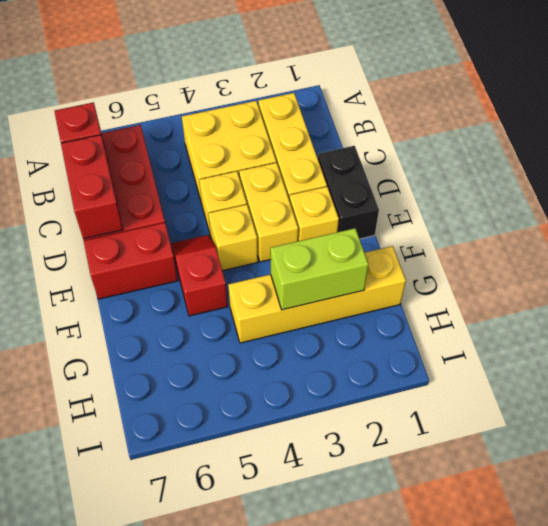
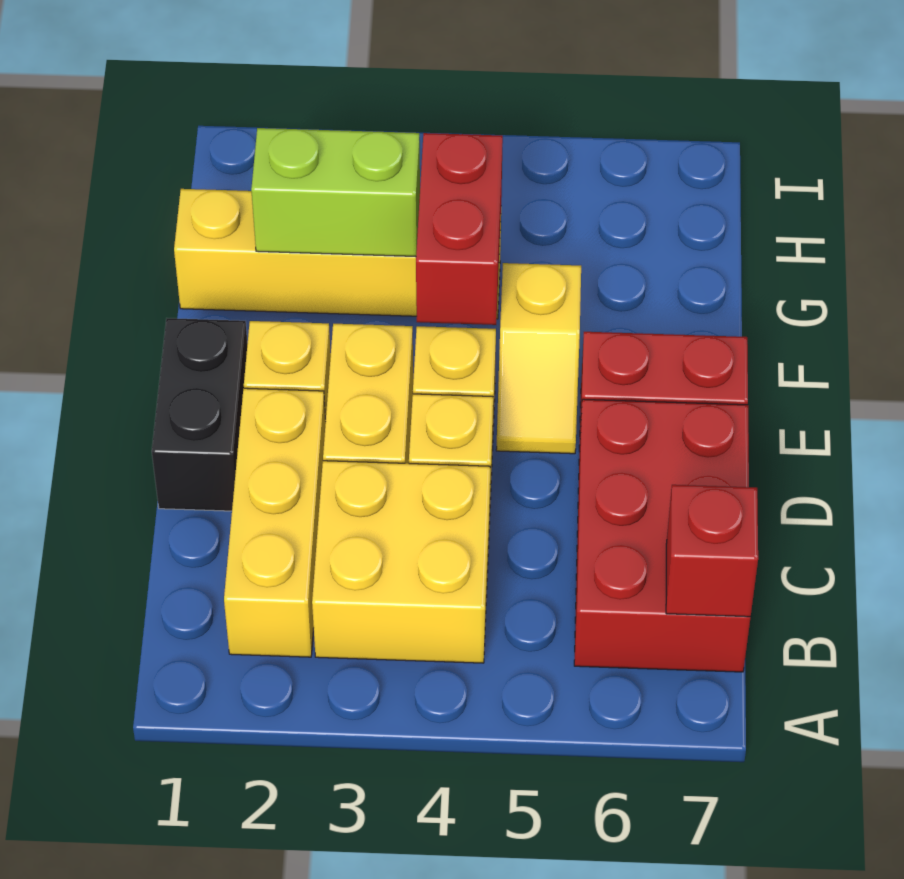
red 1x2 brick [61,135,123,239] -> red 1x2 brick moved to [416,133,503,325]
red 1x2 slope [171,235,228,316] -> yellow 1x2 slope [496,263,581,454]

